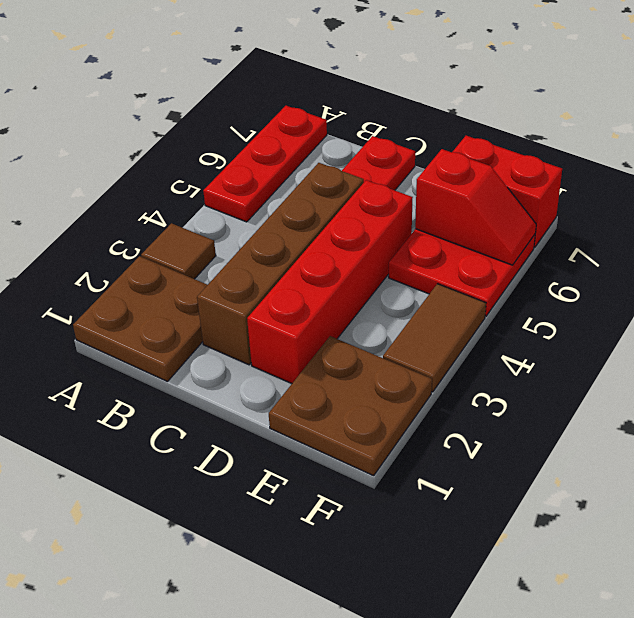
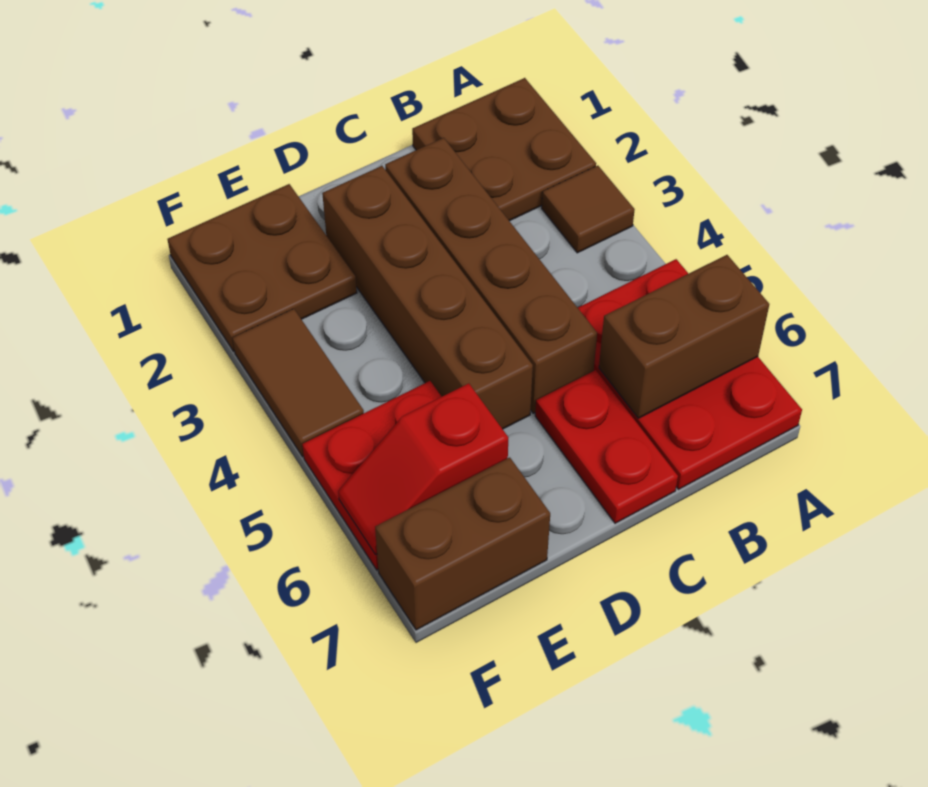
red 1x3 plate [203,106,327,222] -> red 2x3 plate [578,259,802,489]
none -> brown 1x2 brick [599,255,769,418]
red 1x4 brick [247,180,413,384] -> brown 1x4 brick [322,166,533,429]
red 1x2 brick [453,136,562,247] -> brown 1x2 brick [375,457,550,630]

